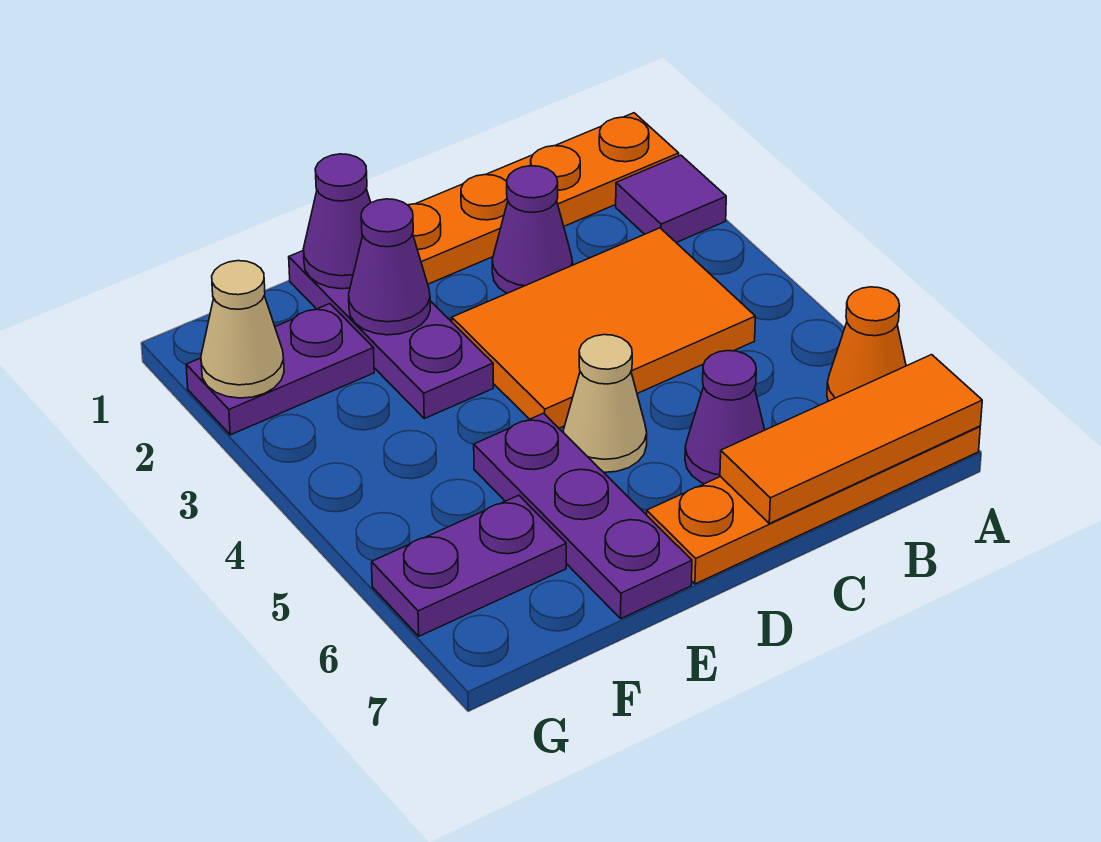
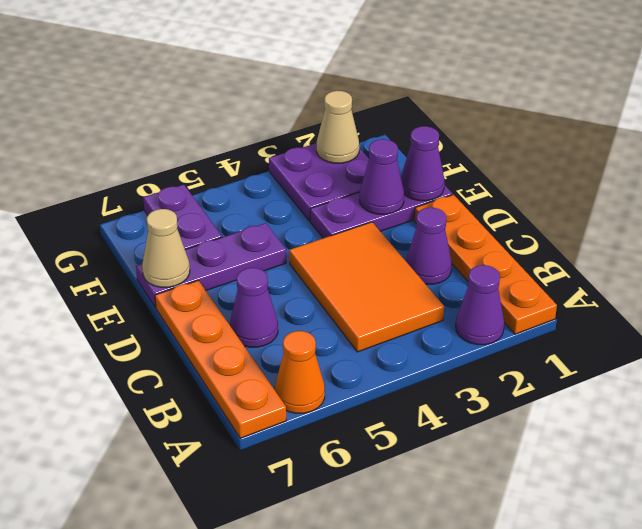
purple 1x1 tile [616,155,726,243] -> purple 1x1 cone [456,265,504,345]
orange 1x3 tile [720,355,982,523] -> none
tan 1x1 cone [563,335,647,472] -> tan 1x1 cone moved to [142,209,190,287]
purple 1x2 plate [186,304,374,435] -> purple 2x2 plate [269,143,369,221]

